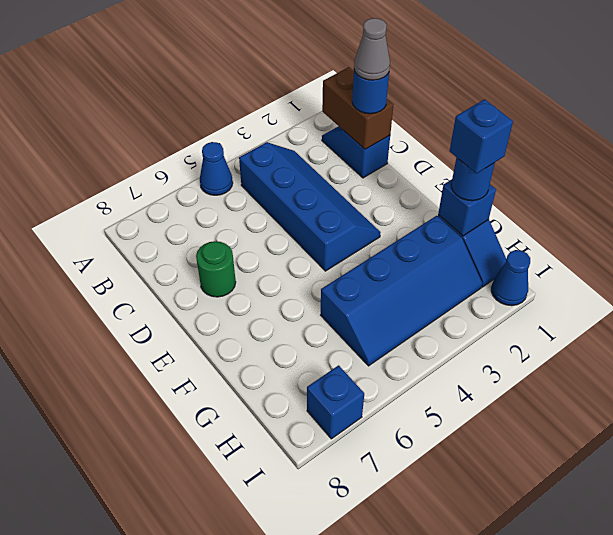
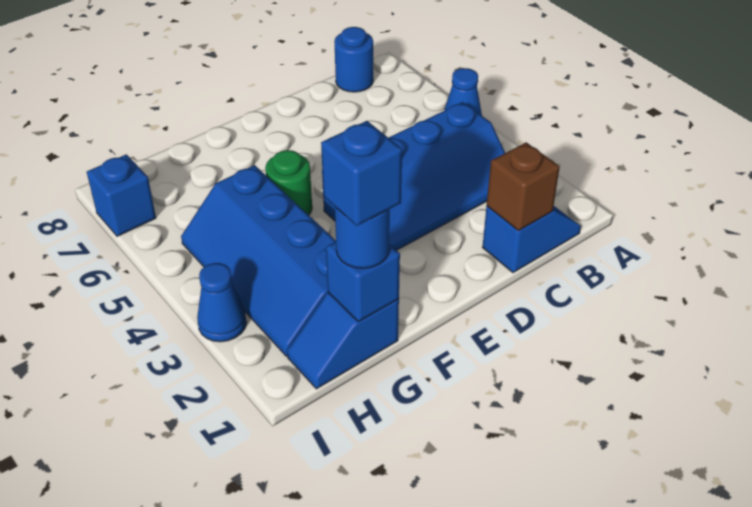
brown 1x2 brick [322,67,393,149] -> brown 1x1 brick [487,142,560,231]
blue 1x1 round brick [352,70,389,114] -> blue 1x1 round brick moved to [334,27,373,92]
grey 1x1 cone [354,18,390,80] -> none
green 1x1 round brick [196,241,236,297] -> green 1x1 round brick moved to [265,150,312,215]
blue 1x1 cone [491,250,530,306] -> blue 1x1 cone moved to [197,263,247,342]

